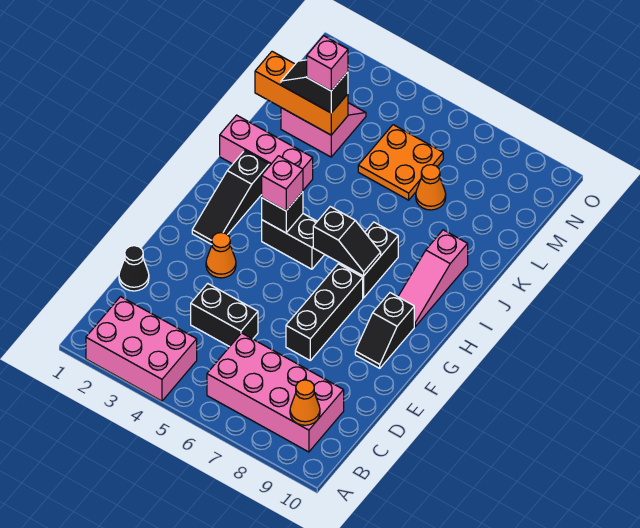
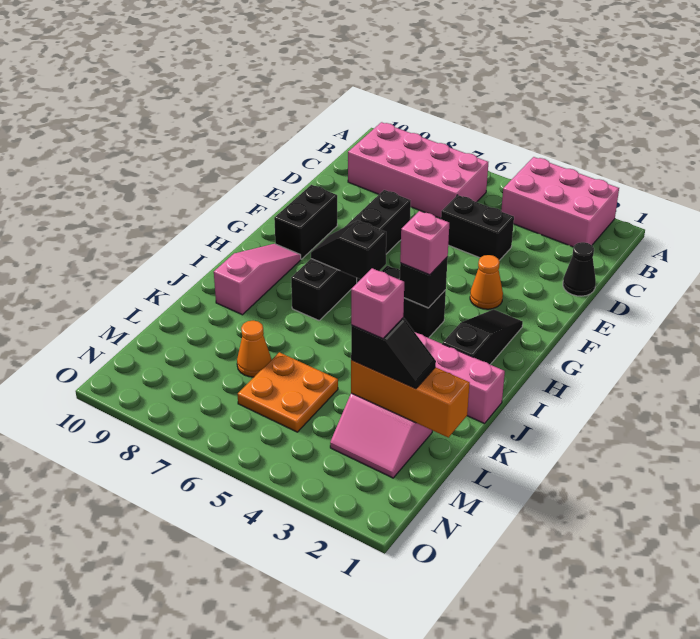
orange 1x1 cone [290,380,320,425] -> none
black 1x2 slope [355,293,414,368] -> black 1x2 brick [274,185,337,259]

